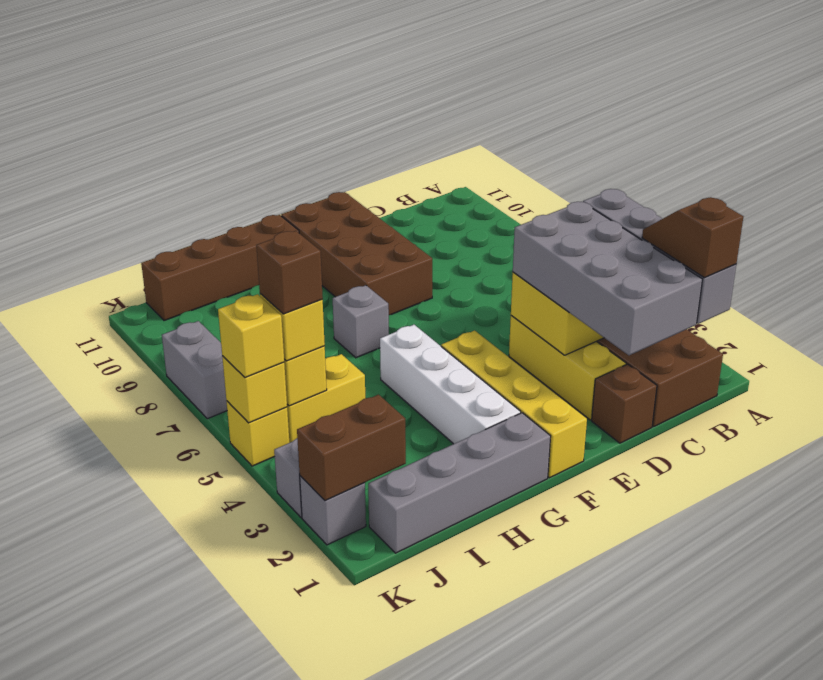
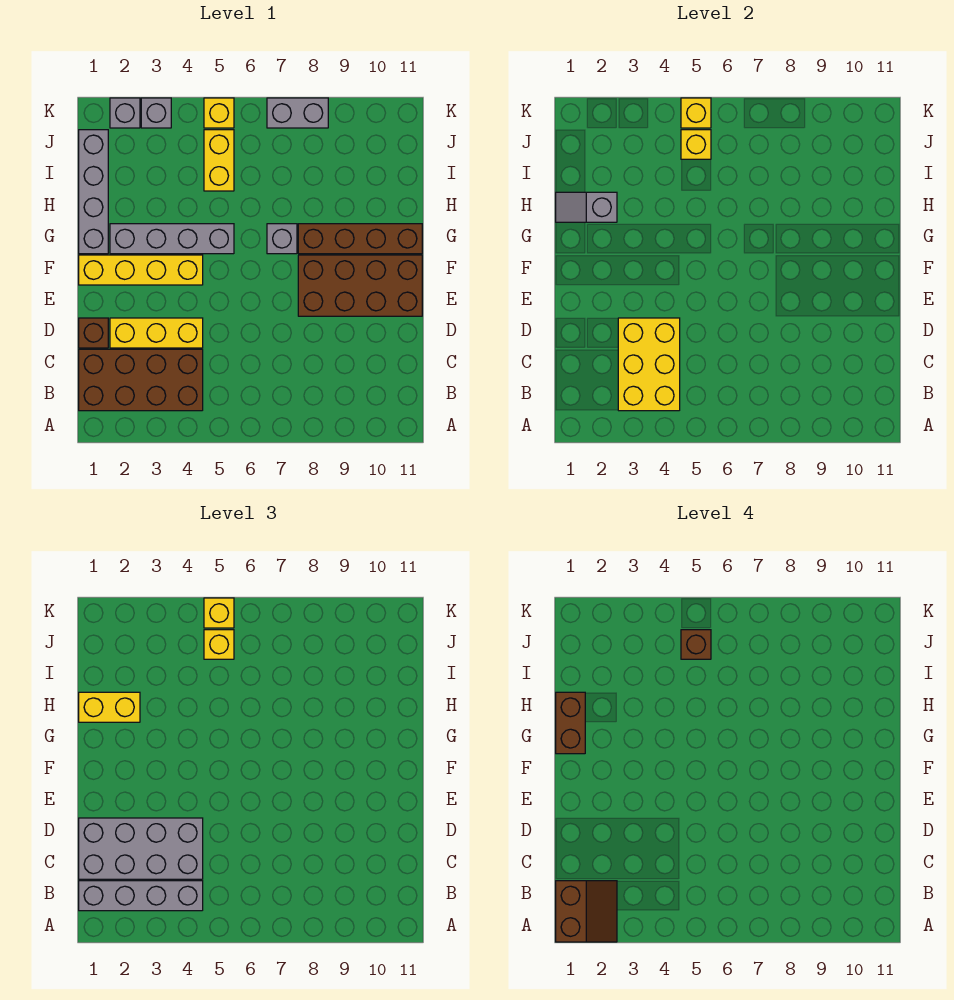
brown 1x2 slope [642,197,743,278] -> brown 2x2 slope [556,881,617,942]
white 1x4 brick [380,325,521,444] -> grey 1x4 brick [110,224,234,254]
brown 1x4 brick [141,215,299,321] -> brown 1x4 brick turned to [298,224,422,254]
none -> grey 1x2 slope [556,192,617,222]
none -> yellow 1x2 brick [79,692,140,722]
brown 1x2 brick [297,395,406,501] -> brown 1x2 brick moved to [556,692,585,754]

